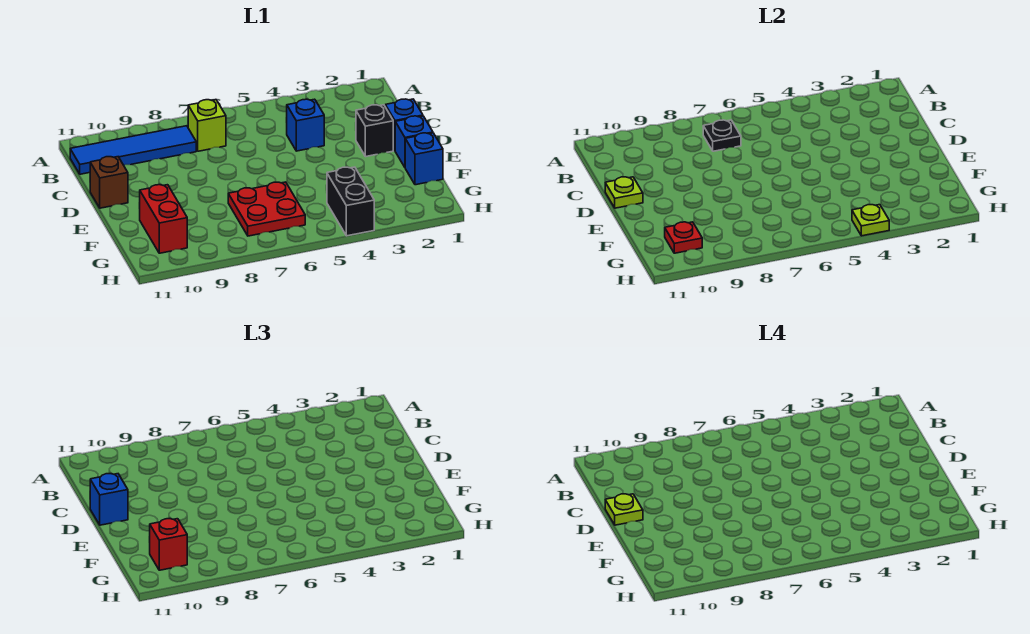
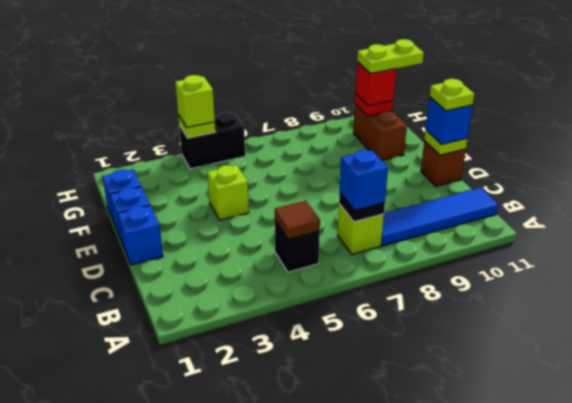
none -> brown 1x1 tile [275,201,320,239]
blue 1x1 brick [287,99,324,151] -> blue 1x1 brick moved to [340,150,388,210]
black 1x1 brick [356,105,393,157] -> black 1x1 brick moved to [275,221,320,272]
none -> lime 1x1 brick [207,165,249,220]
red 2x2 plate [228,182,305,236] -> none
red 1x2 brick [139,185,187,253] -> brown 1x2 brick [353,104,407,160]
black 1x2 brick [327,167,374,236] -> black 1x2 brick turned to [179,112,245,169]
none -> lime 1x2 plate [357,39,424,74]
none -> lime 1x1 brick [175,75,215,128]

